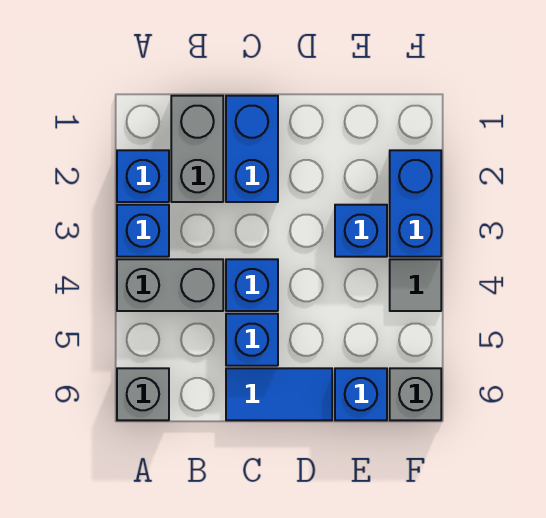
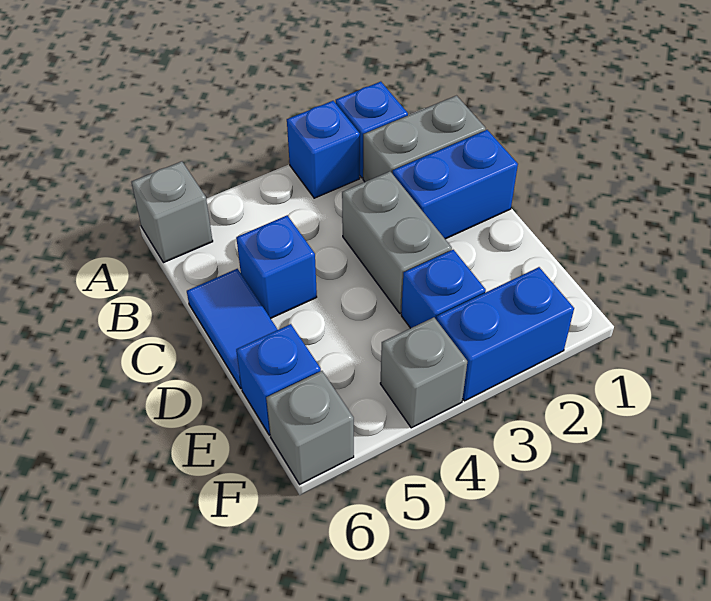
grey 1x2 brick [117,259,223,311] -> grey 1x2 brick moved to [342,171,452,313]
blue 1x1 brick [226,259,278,311] -> none
grey 1x1 tile [390,259,441,311] -> grey 1x1 brick [380,317,467,428]

